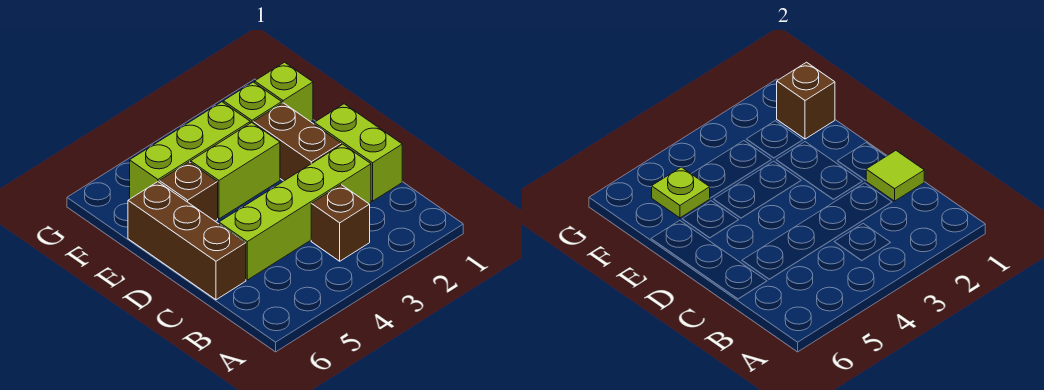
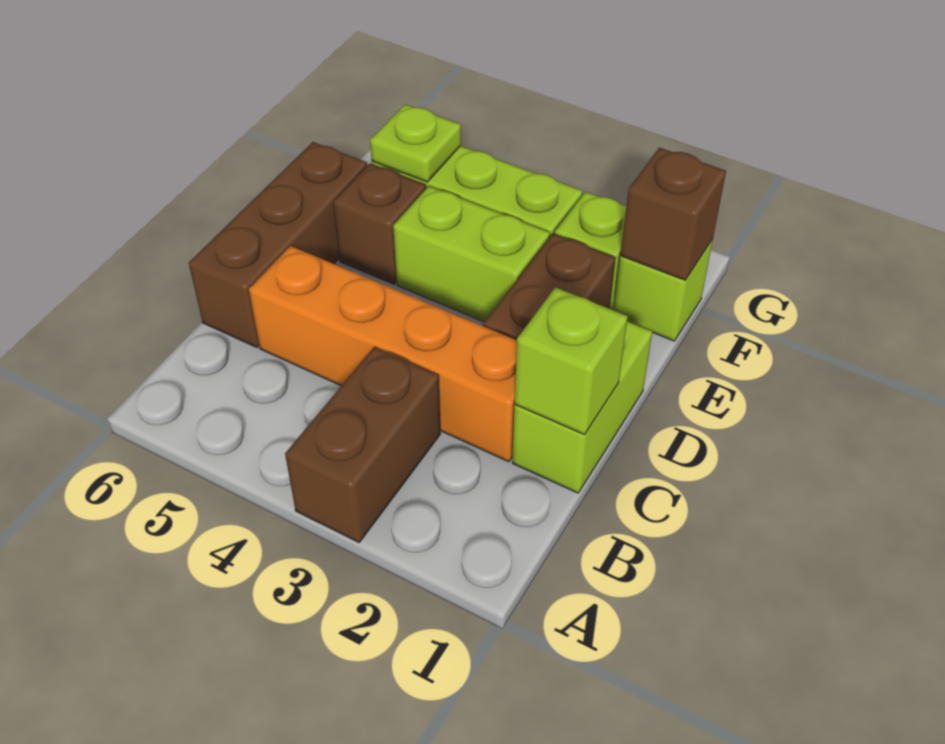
brown 1x1 brick [311,185,370,261] -> brown 1x2 brick [285,347,440,542]
lime 1x1 tile [866,151,924,201] -> lime 1x1 brick [515,287,628,435]
lime 1x4 brick [219,144,371,280] -> orange 1x4 brick [249,246,517,462]

